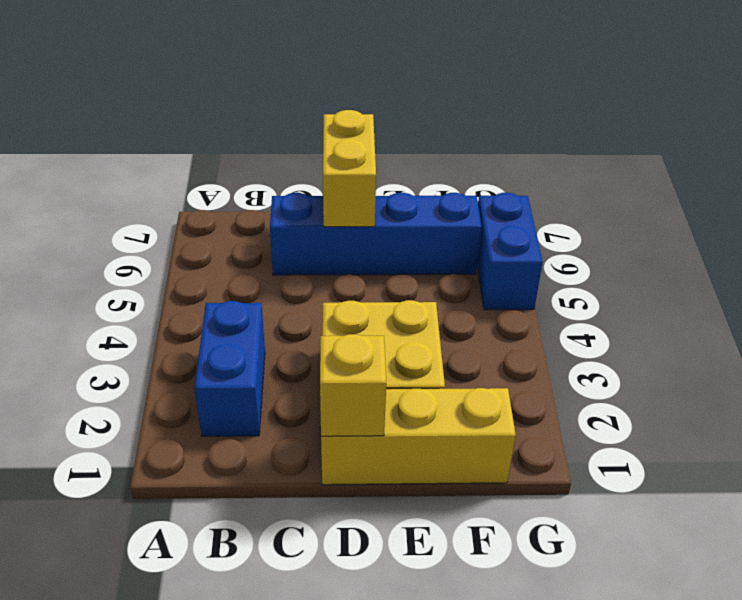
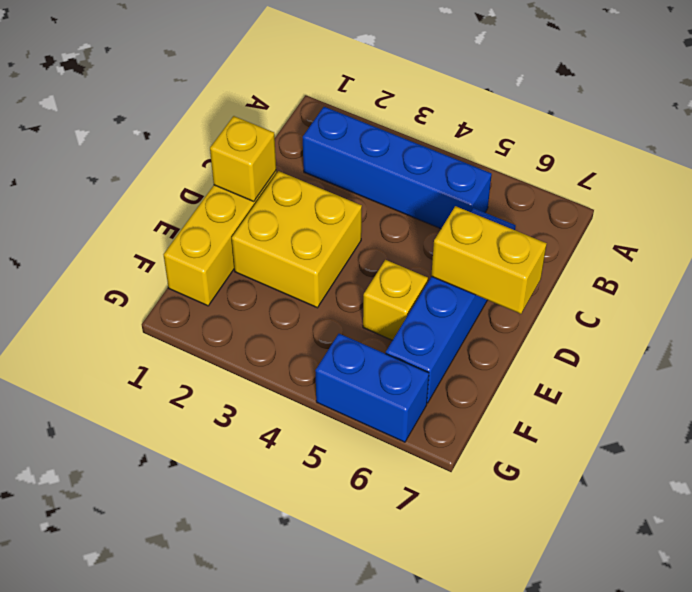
blue 1x2 brick [195,301,265,436] -> blue 1x4 brick [303,107,492,229]
none -> yellow 1x1 brick [363,260,428,340]

